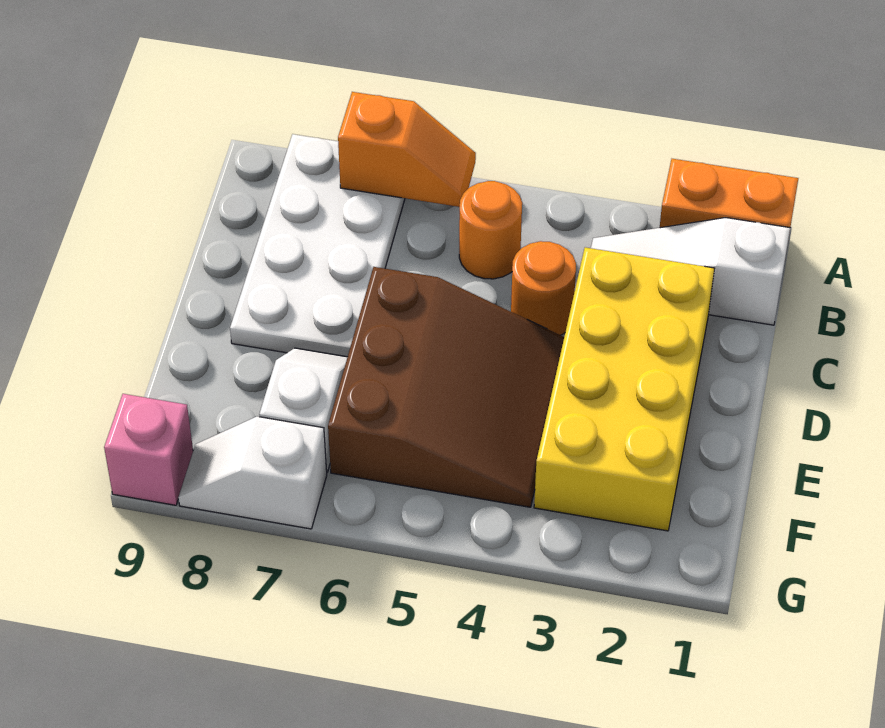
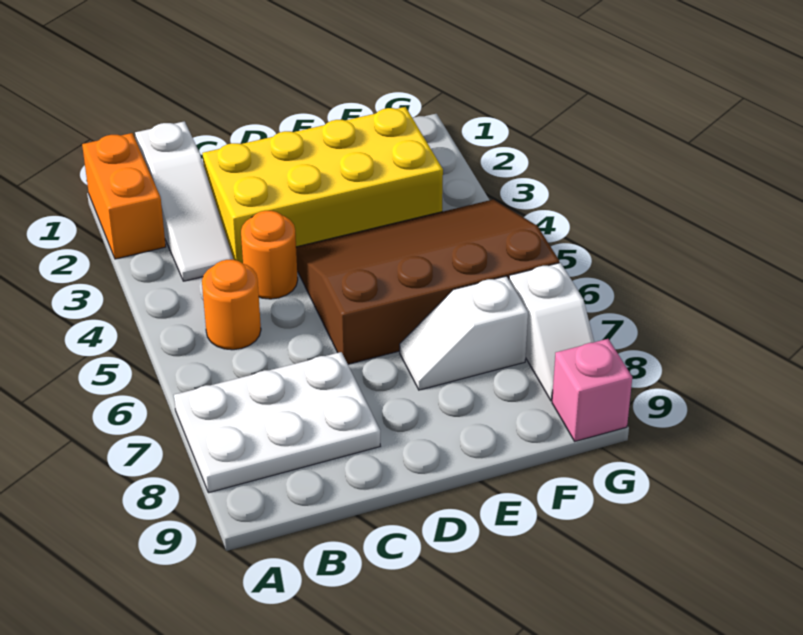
orange 1x2 slope [338,92,476,207] -> none
white 2x4 plate [230,134,405,357] -> white 2x3 plate [174,352,380,493]
brown 3x3 slope [328,267,564,507] -> brown 3x4 slope [296,199,559,364]

